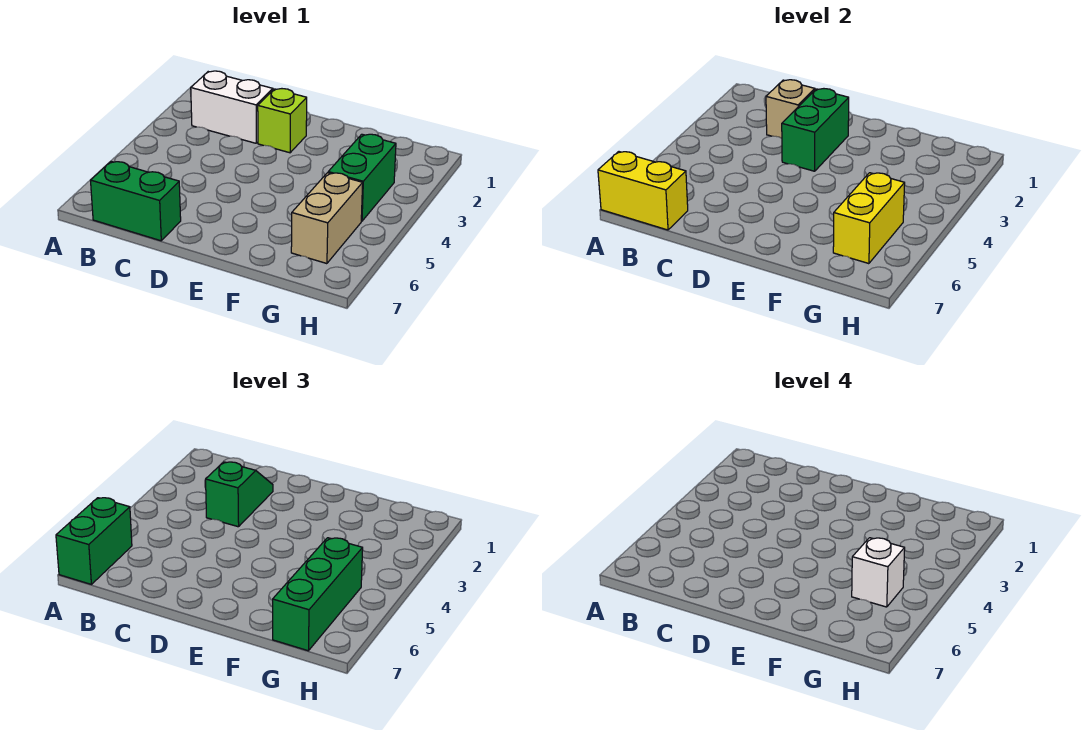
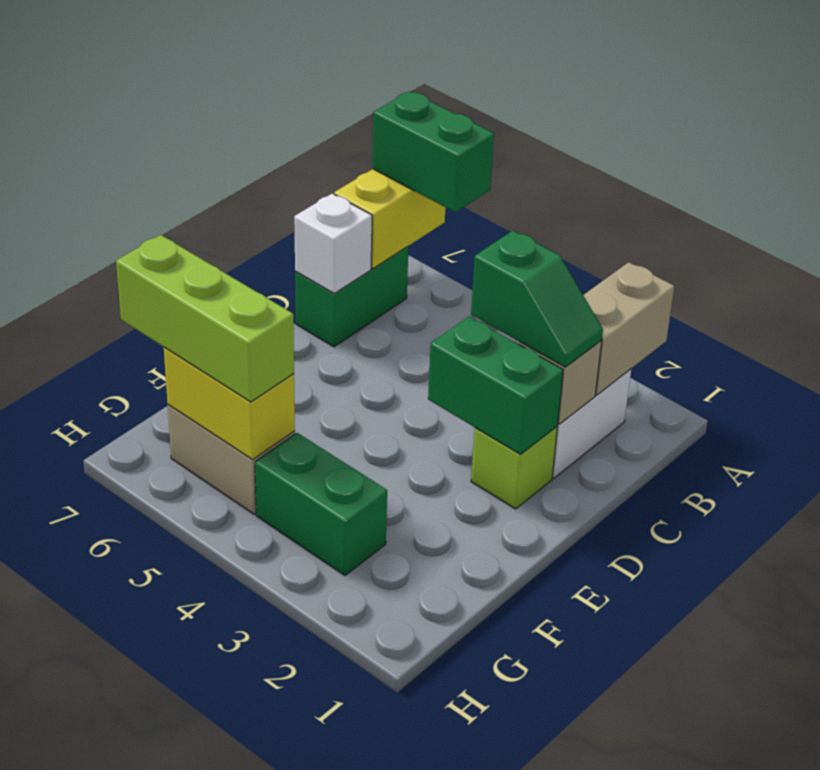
none -> tan 1x2 brick [583,262,674,395]
green 1x3 brick [273,538,363,651] -> lime 1x3 brick [116,235,294,402]
white 1x1 brick [852,538,905,607] -> white 1x1 brick moved to [294,194,372,293]

